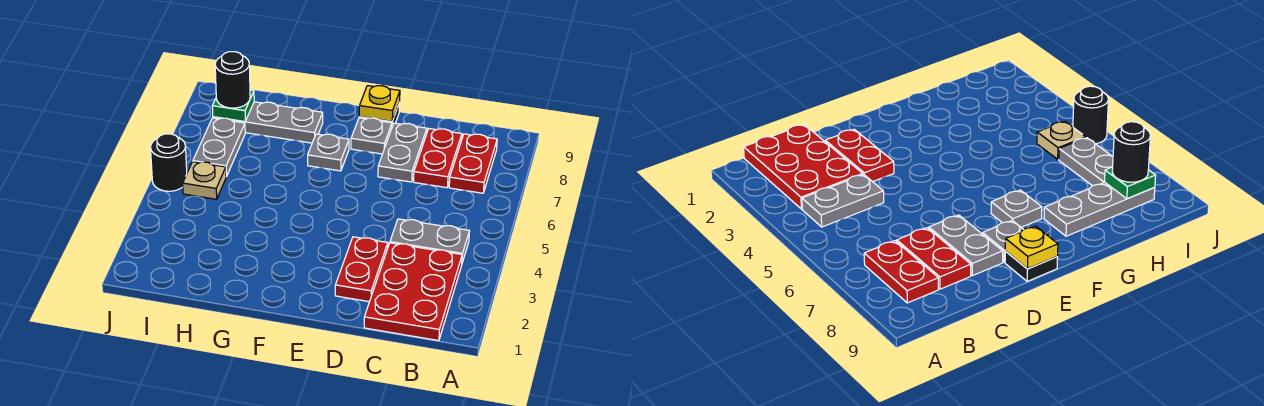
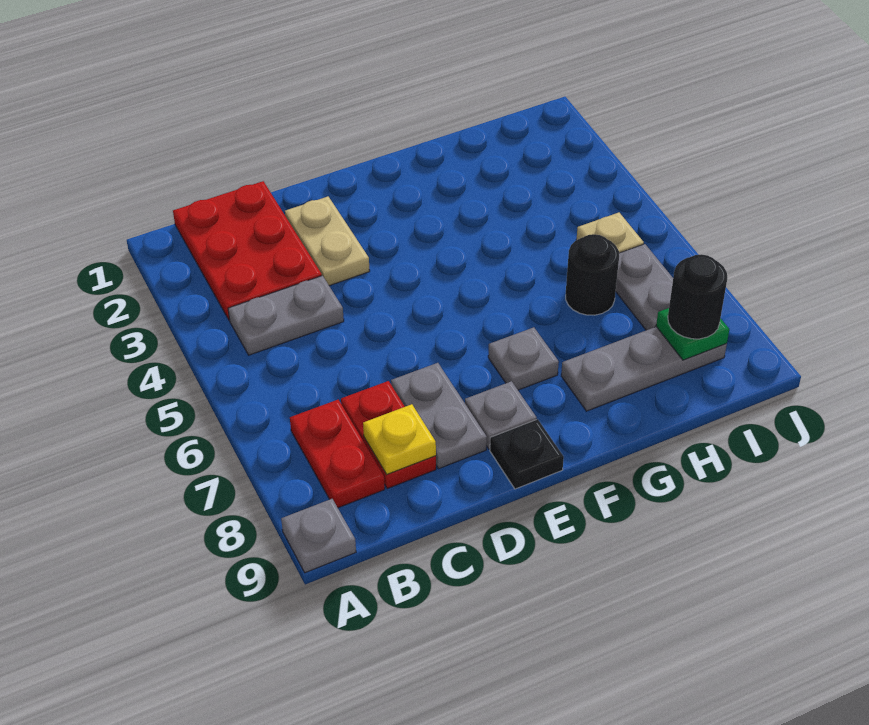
none -> grey 1x1 plate [281,499,356,573]
red 1x2 plate [335,237,388,302] -> tan 1x2 plate [285,197,370,286]
yellow 1x1 plate [359,86,400,121] -> yellow 1x1 plate moved to [363,404,436,474]
black 1x1 round brick [150,134,187,191] -> black 1x1 round brick moved to [566,234,619,315]

